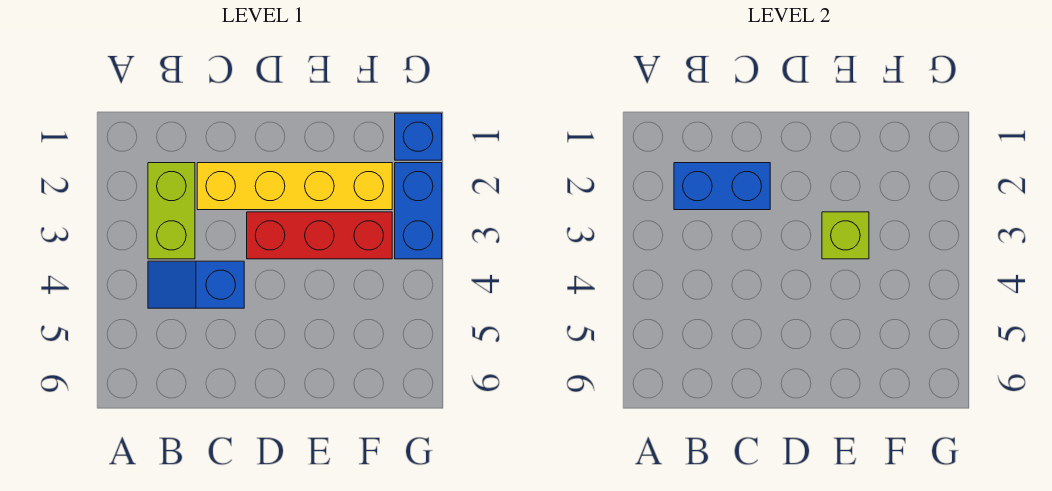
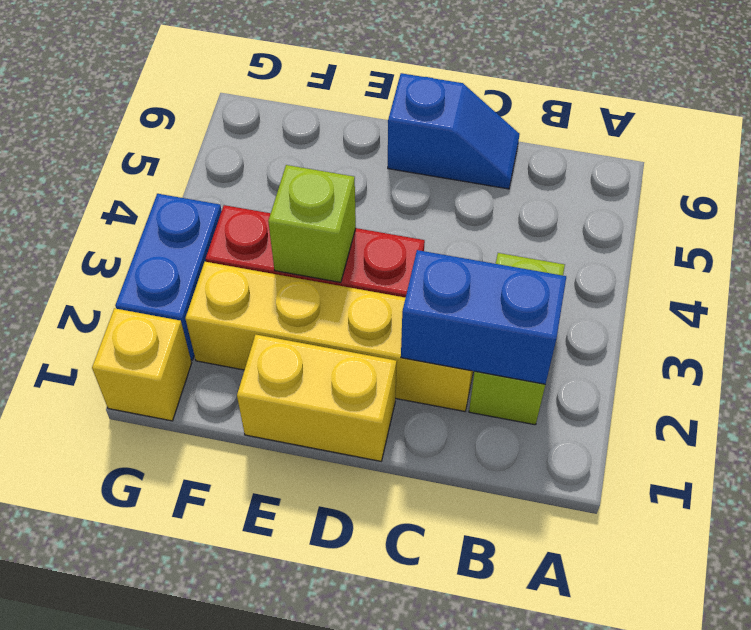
blue 1x2 slope [148,261,244,308] -> blue 1x2 slope moved to [388,73,520,189]
none -> yellow 1x2 brick [237,335,397,461]
blue 1x1 brick [395,113,442,160] -> yellow 1x1 brick [92,308,192,421]

